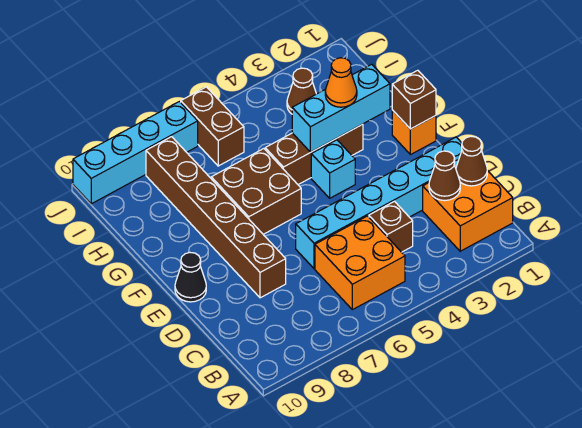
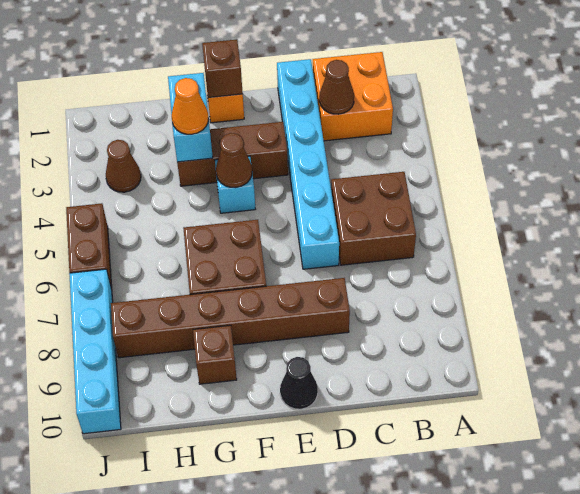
orange 2x2 brick [315,216,405,310] -> brown 2x2 brick [331,172,416,265]
brown 1x1 cone [456,136,487,186] -> brown 1x1 cone moved to [216,133,252,188]
brown 1x1 brick [369,201,413,252] -> brown 1x1 brick moved to [193,325,237,384]
cyan 1x3 brick [292,64,390,152] -> cyan 1x2 brick [168,73,213,162]
brown 1x3 brick [265,124,363,185] -> brown 1x3 brick turned to [177,122,288,186]
brown 1x2 brick [181,87,244,166] -> brown 1x2 brick turned to [66,203,112,288]

